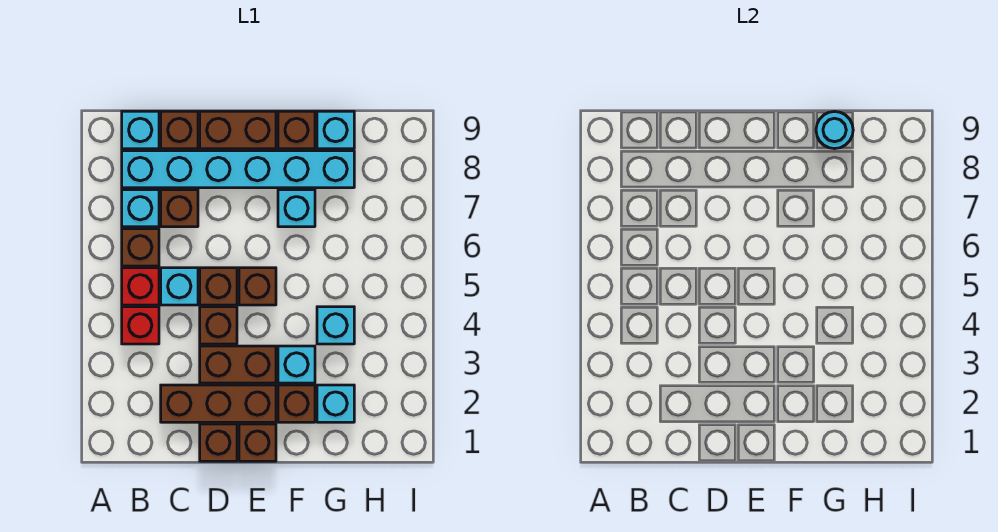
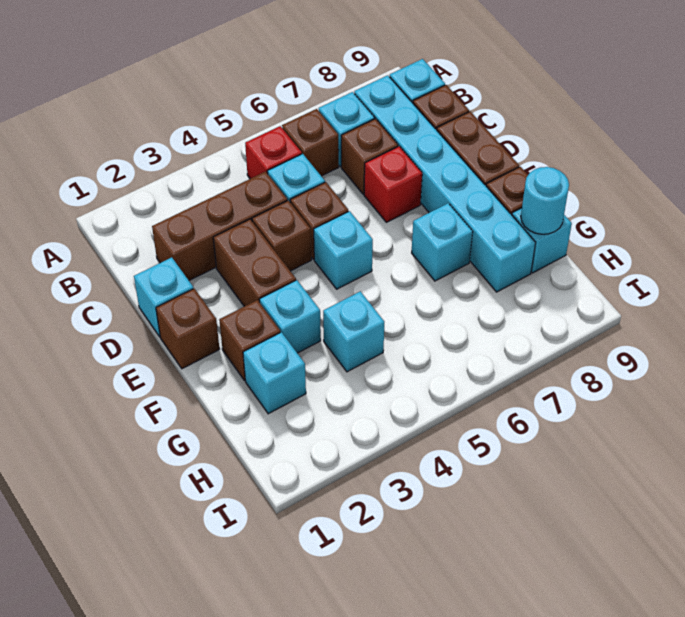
red 1x1 brick [122,307,159,344] -> red 1x1 brick moved to [364,146,422,222]
brown 1x3 brick [161,385,276,422] -> brown 1x3 brick turned to [152,172,287,280]
brown 1x1 brick [200,424,237,461] -> cyan 1x1 brick [134,257,193,337]
brown 1x1 brick [239,268,276,305] -> cyan 1x1 brick [314,211,373,289]

